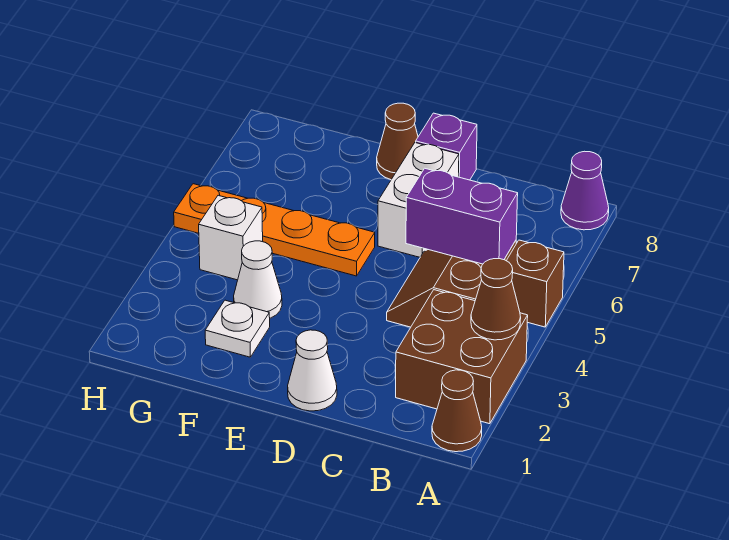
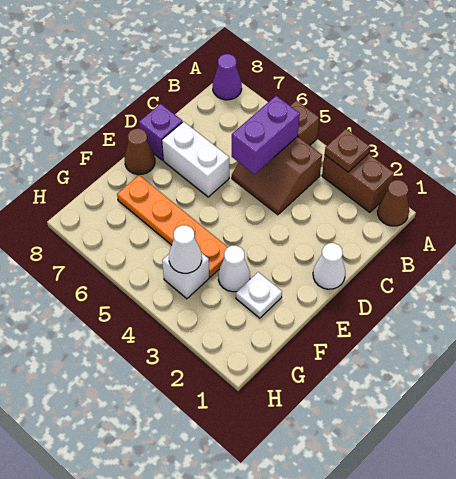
brown 2x2 brick [396,290,528,424] -> brown 1x2 brick [322,154,394,212]
brown 1x1 cone [471,259,521,340] -> brown 1x1 plate [325,129,370,172]
orange 1x4 plate [174,184,375,276] -> orange 1x4 plate turned to [117,175,228,277]
none -> white 1x1 cone [169,225,202,273]

